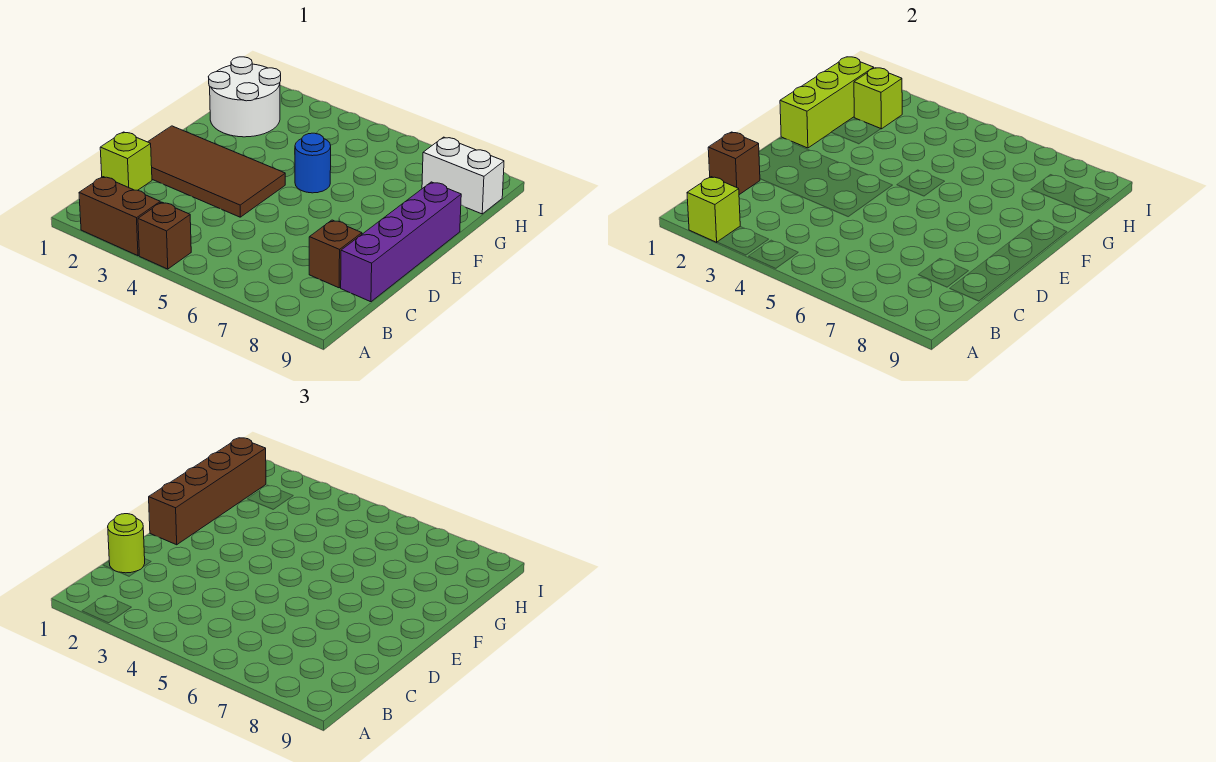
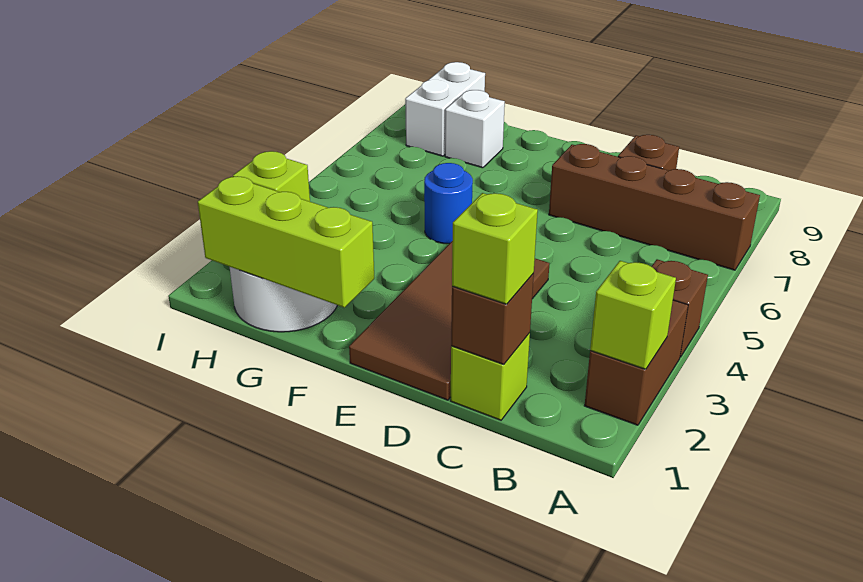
lime 1x1 round brick [108,514,145,573] -> lime 1x1 brick [452,193,538,304]
purple 1x4 brick [341,182,461,302] -> none
brown 1x4 brick [149,438,266,545] -> brown 1x4 brick moved to [549,144,760,270]
none -> white 1x1 brick [445,90,505,168]

